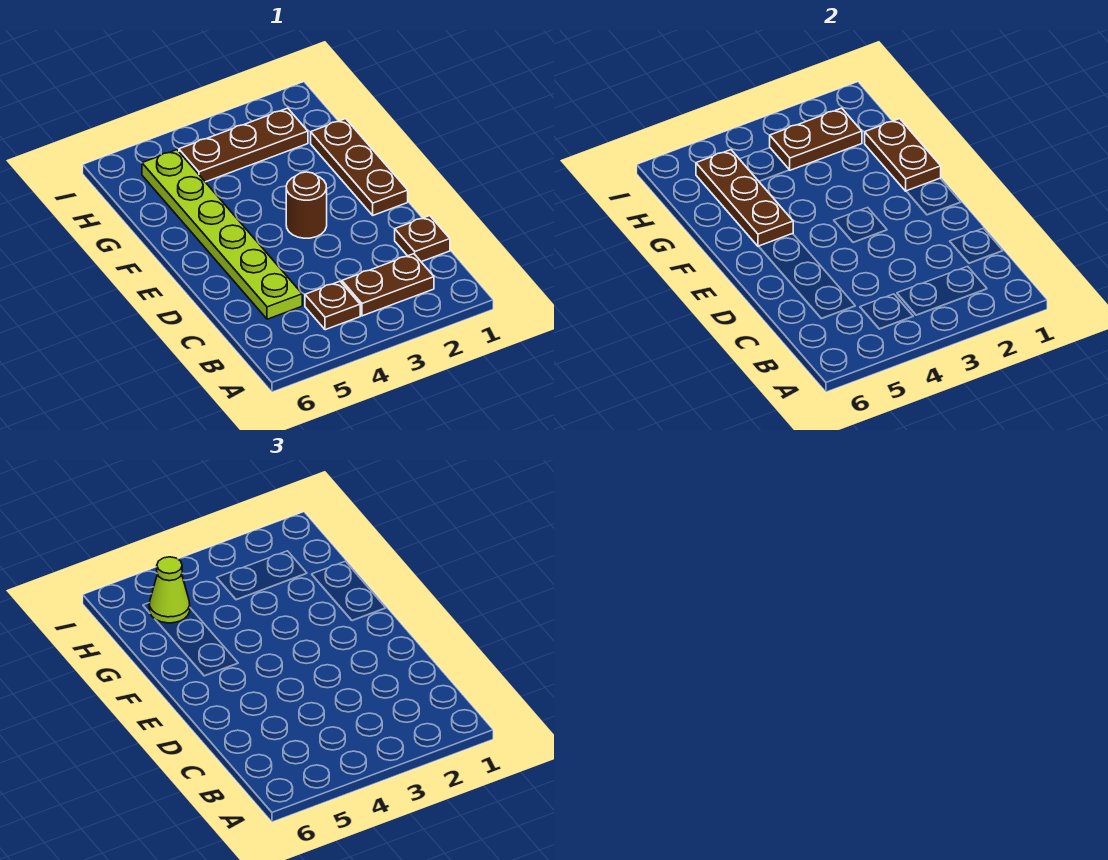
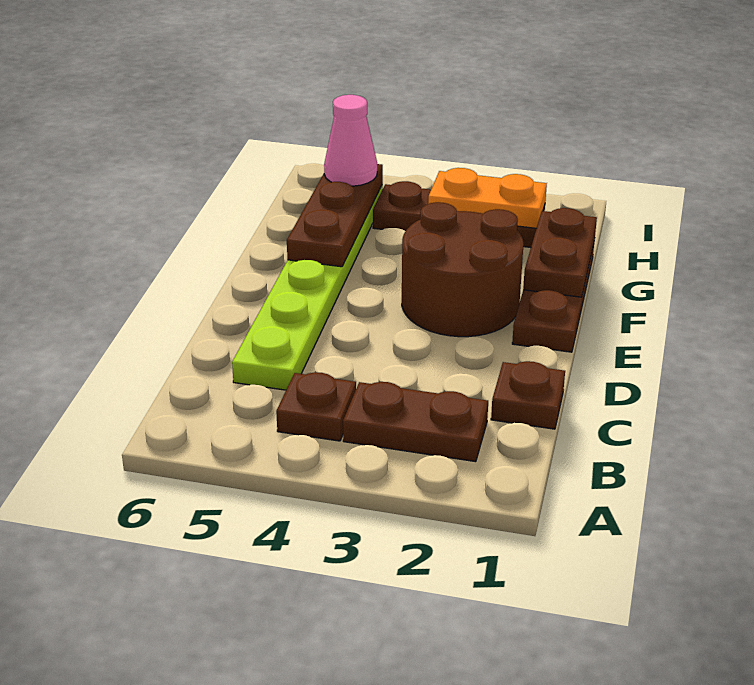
brown 1x1 round brick [286,172,327,238] -> brown 2x2 round brick [402,202,524,337]
brown 1x2 plate [770,108,862,170] -> orange 1x2 plate [428,168,547,228]
lime 1x1 cone [149,557,190,623] -> pink 1x1 cone [324,95,377,186]

